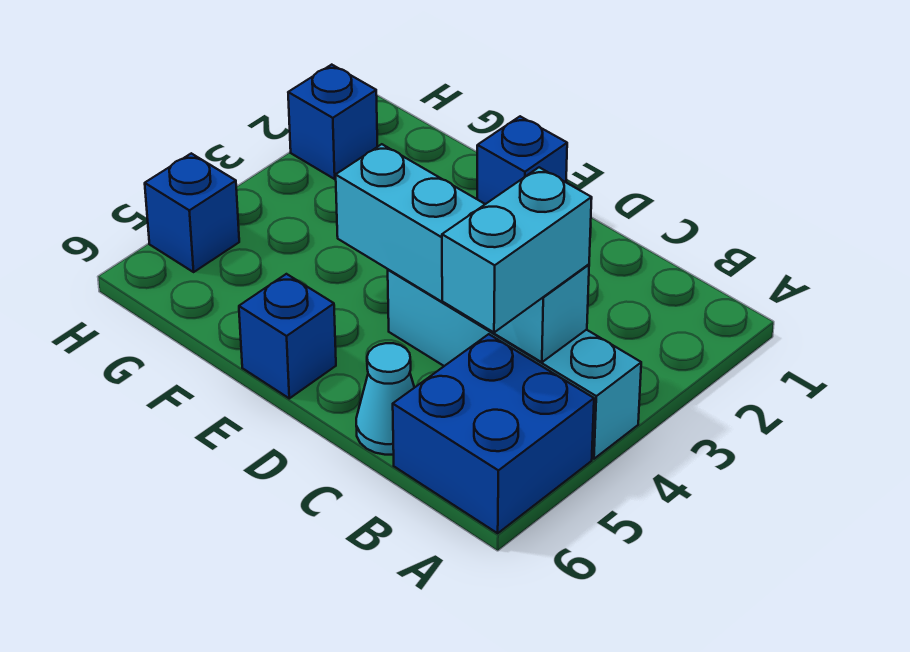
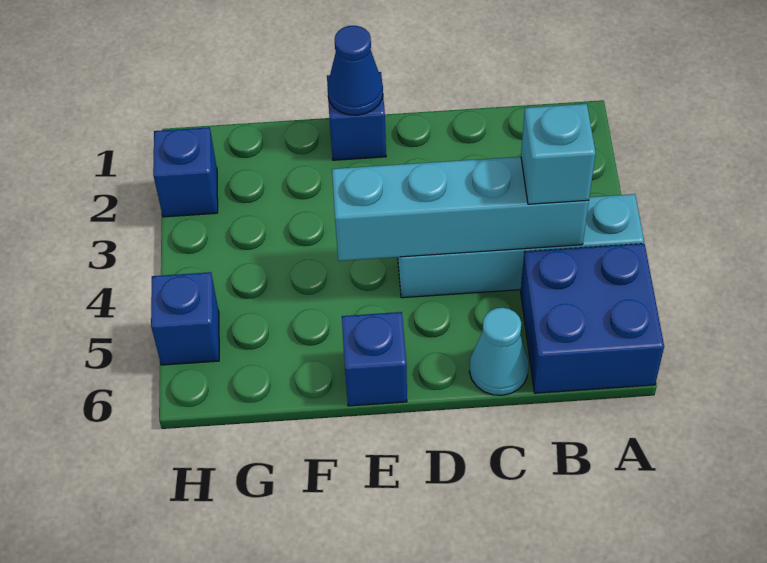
cyan 1x2 brick [442,167,592,332] -> cyan 1x1 brick [521,104,596,204]
none -> blue 1x1 cone [328,26,383,115]

